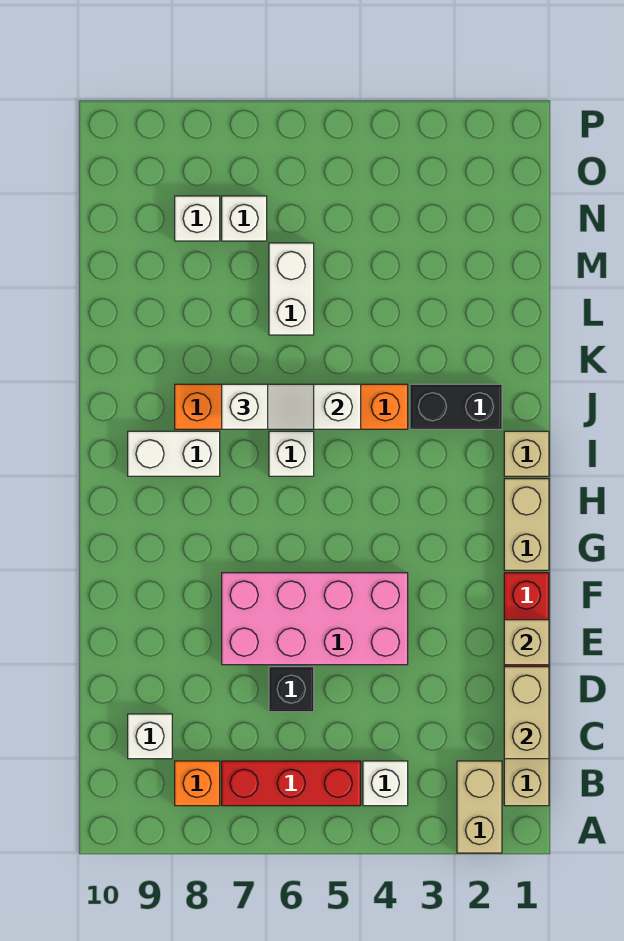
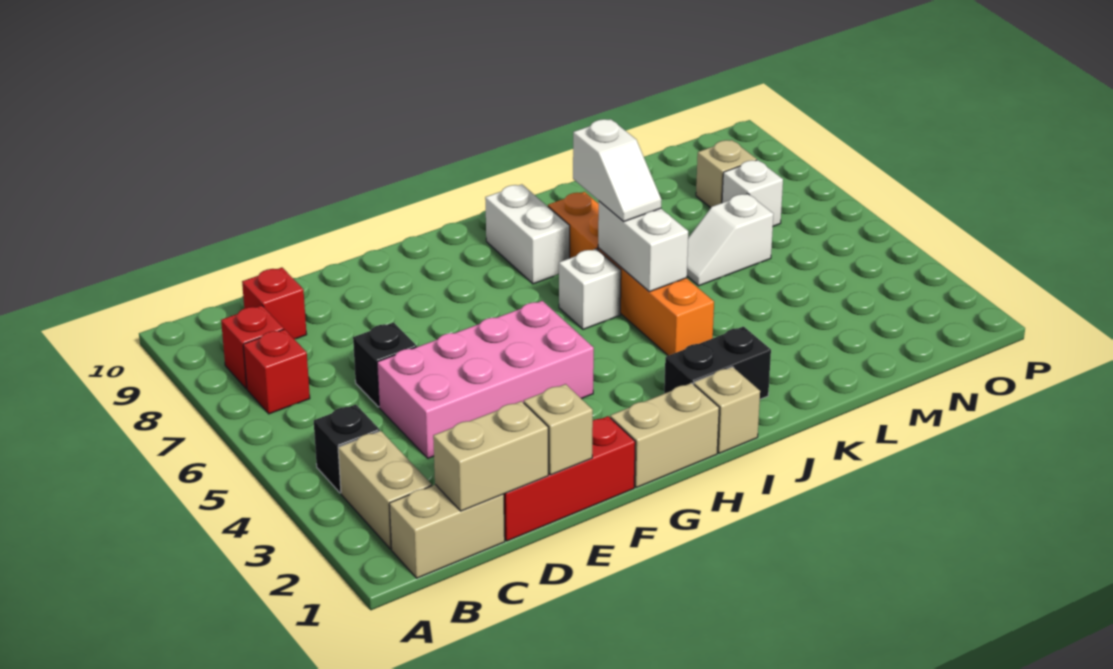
tan 1x2 brick [457,761,502,853] -> tan 1x2 brick turned to [338,431,432,549]
white 1x1 brick [363,761,408,806] -> black 1x1 brick [314,405,380,493]
red 1x3 brick [222,761,361,806] -> red 1x1 brick [243,329,310,414]
orange 1x1 brick [175,761,220,806] -> red 1x1 brick [221,305,284,389]
white 1x1 brick [128,714,172,759] -> red 1x1 brick [242,268,307,339]
pink 2x4 brick [222,573,408,665] -> pink 2x4 brick turned to [377,301,594,458]
black 1x2 brick [410,384,502,429] -> black 1x2 brick turned to [664,327,771,399]
white 1x2 brick [269,243,314,335] -> white 1x2 slope [687,194,773,286]
white 1x1 brick [175,196,220,241] -> tan 1x1 brick [696,140,757,208]

